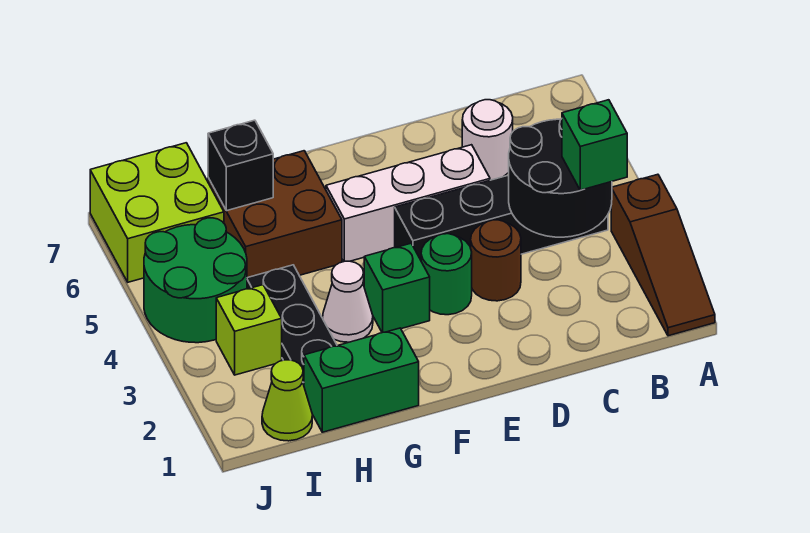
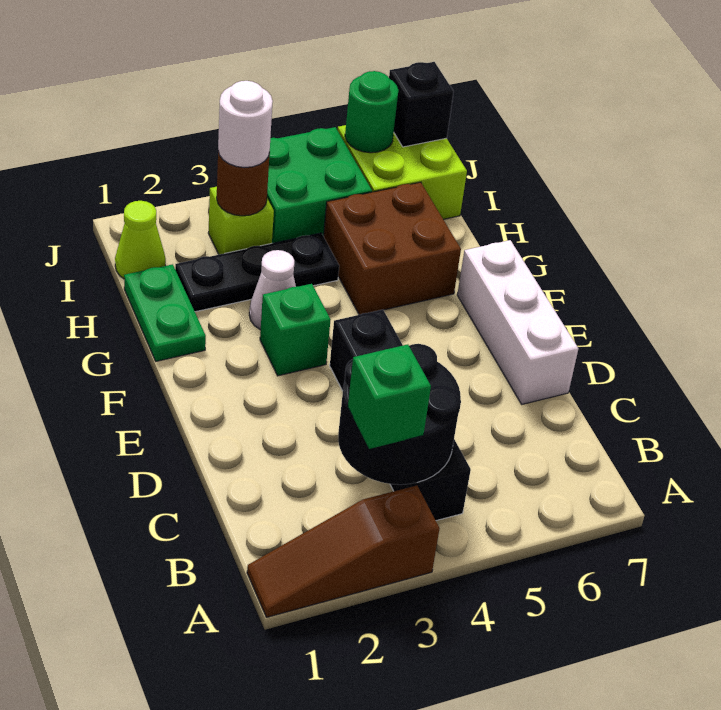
white 1x1 round brick [462,100,513,180] -> white 1x1 round brick moved to [218,81,273,168]
brown 1x1 round brick [471,220,521,301] -> brown 1x1 round brick moved to [217,152,270,216]
white 1x3 brick [326,145,490,261] -> white 1x3 brick moved to [457,240,578,404]
green 1x1 round brick [421,234,472,315] -> green 1x1 round brick moved to [345,71,398,153]
green 1x2 brick [304,328,419,432] -> green 1x2 plate [124,264,206,361]
black 1x1 brick [208,120,273,211] -> black 1x1 brick moved to [389,62,454,147]
green 2x2 round brick [144,218,247,343] -> green 2x2 brick [267,127,372,243]

